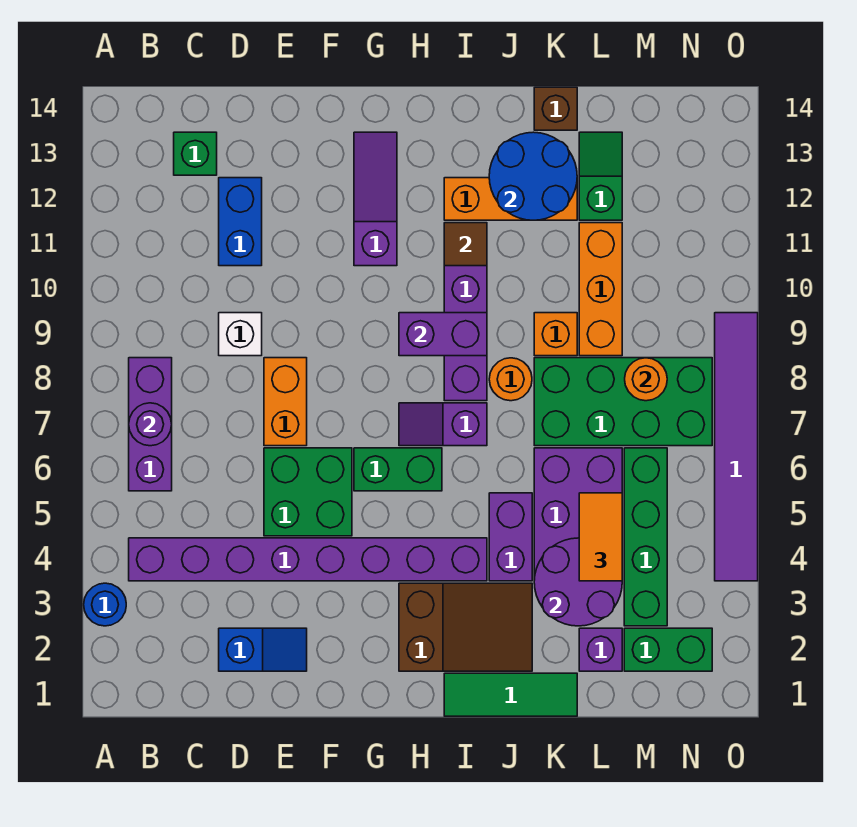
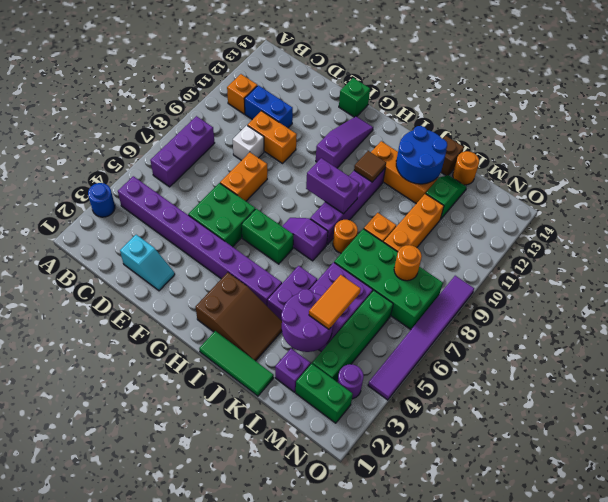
purple 1x1 round brick [129,403,172,446] -> purple 1x1 round brick moved to [338,364,364,399]
none -> orange 1x1 brick [227,74,257,114]
green 1x1 brick [174,132,217,175] -> green 1x1 brick moved to [339,78,370,117]
blue 1x2 slope [219,628,307,671] -> cyan 1x2 slope [120,235,175,291]
none -> orange 1x2 brick [247,111,297,163]
blue 1x2 brick [219,178,262,266] -> blue 1x2 brick turned to [245,85,293,128]
none -> orange 1x1 round brick [453,151,479,185]

